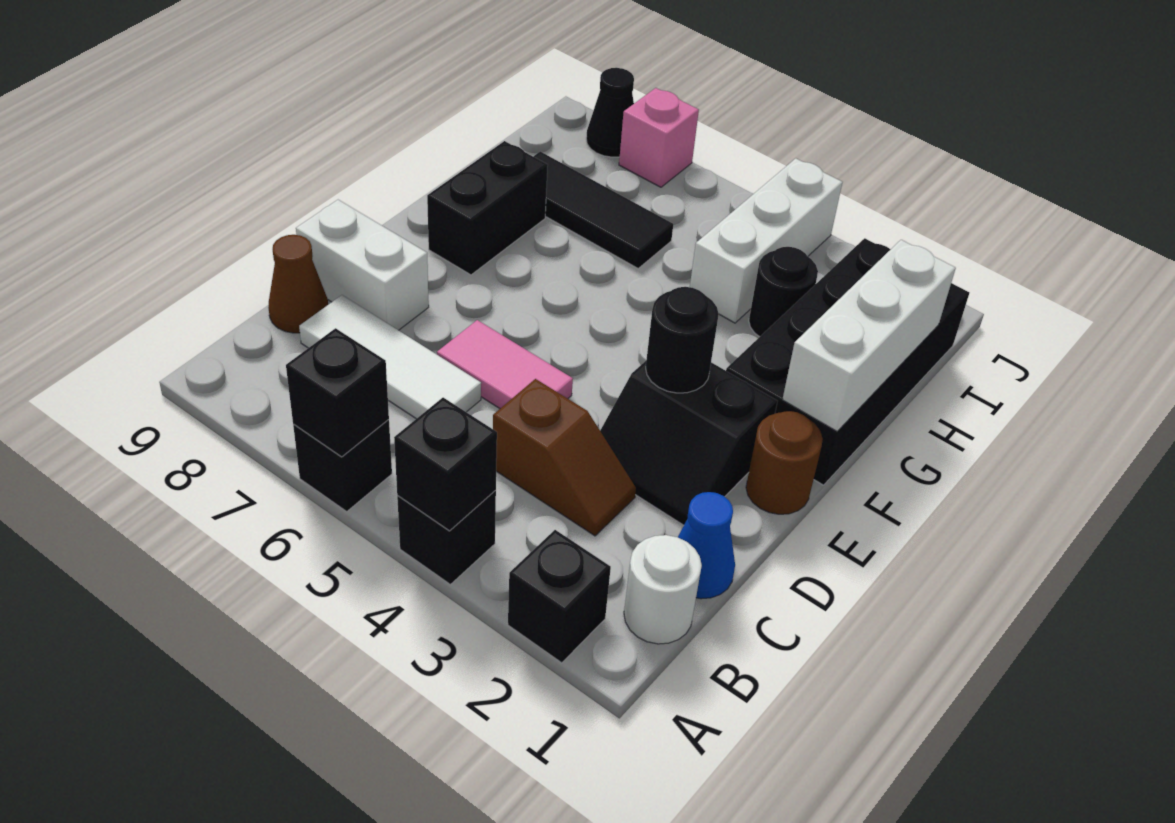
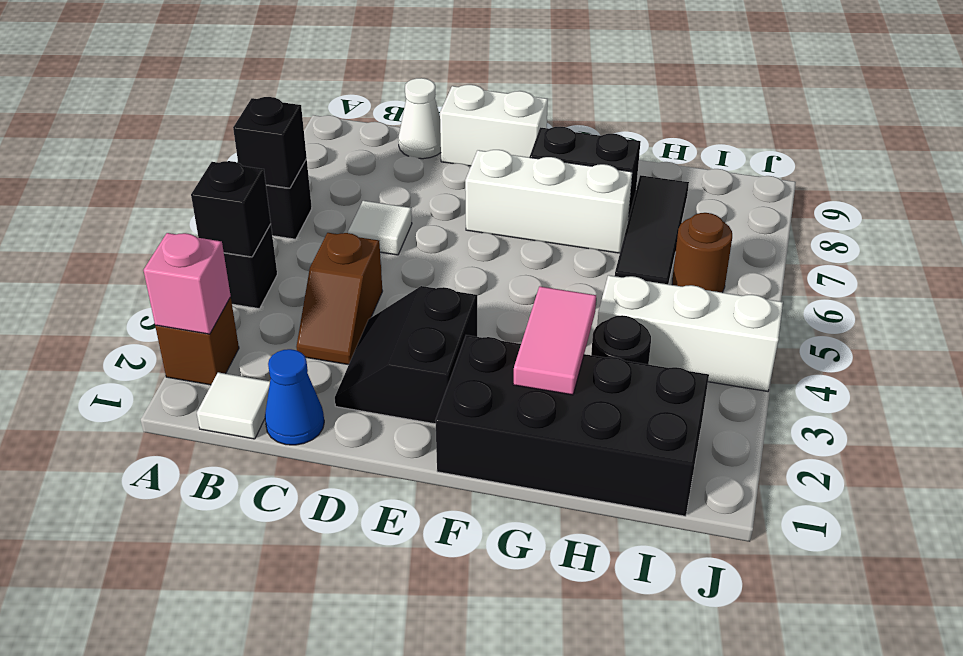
black 1x1 brick [508,530,611,663] -> brown 1x1 brick [155,297,239,385]
white 1x1 round brick [624,535,702,644] -> white 1x1 tile [197,372,270,439]
white 1x3 tile [299,295,481,419] -> white 1x1 tile [348,201,412,255]
brown 1x1 cone [268,235,328,333] -> white 1x1 cone [398,78,441,159]
pink 1x2 tile [437,320,573,409] -> pink 1x2 tile moved to [513,286,596,395]
white 1x2 brick [296,200,429,330] -> white 1x2 brick turned to [440,85,548,166]
brown 1x1 round brick [746,411,823,514] -> brown 1x1 round brick moved to [672,213,732,293]
black 1x1 round brick [646,287,719,393] -> none
white 1x3 brick [782,240,956,431] -> white 1x3 brick moved to [465,150,632,253]
pink 1x1 brick [619,88,699,187] -> pink 1x1 brick moved to [144,233,231,334]
black 1x1 cone [586,68,634,157] -> none

